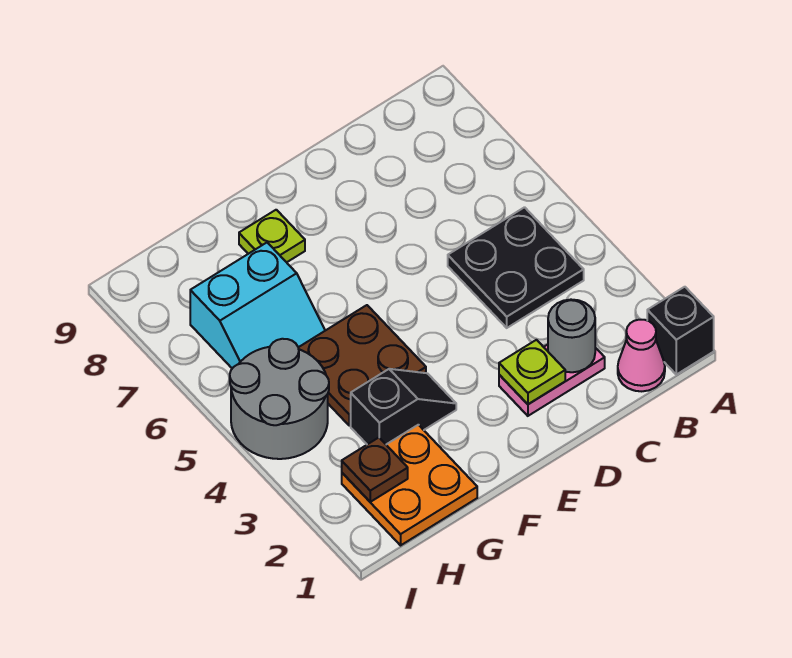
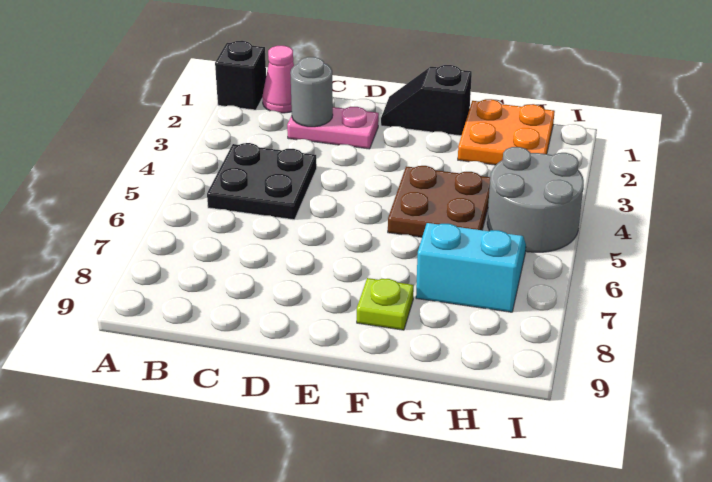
lime 1x1 plate [499,340,565,404] -> none
black 1x2 slope [351,369,456,444] -> black 1x2 slope moved to [381,65,472,136]
brown 1x1 plate [342,438,408,502] -> none

